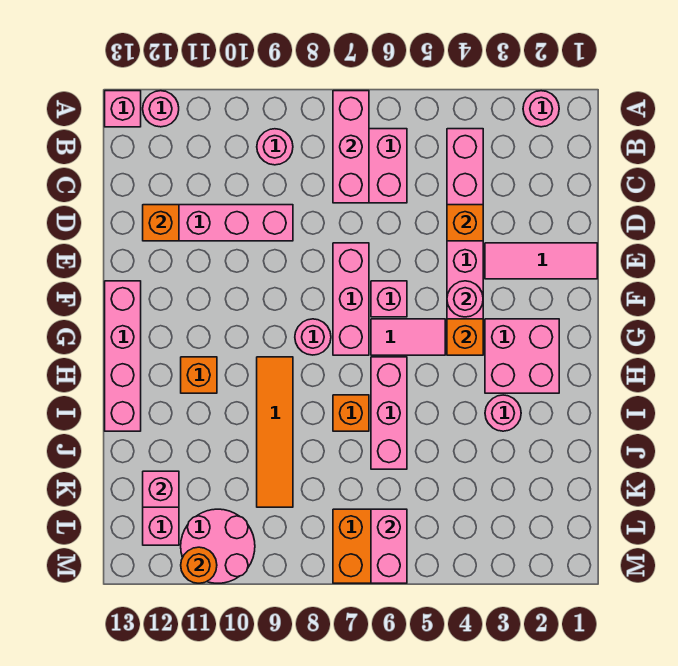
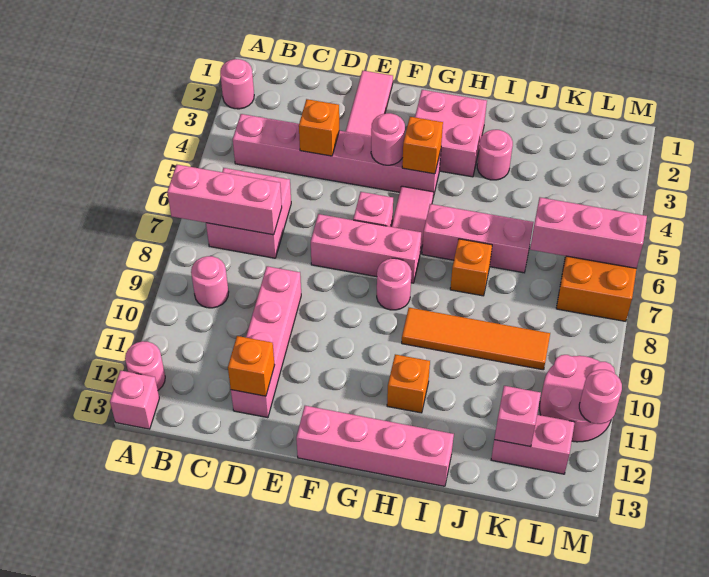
pink 1x2 brick [371,509,407,583] -> pink 1x3 brick [530,197,647,268]
orange 1x1 round brick [181,547,217,583] -> pink 1x1 round brick [579,370,622,424]

